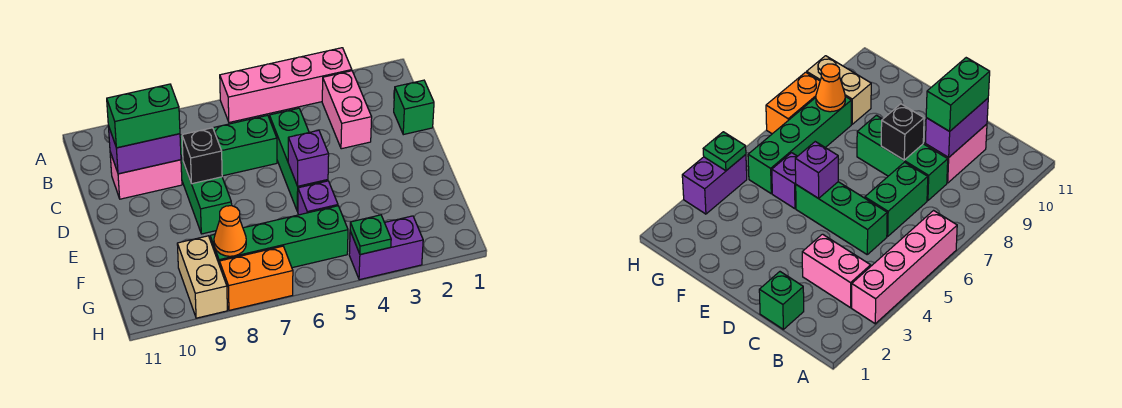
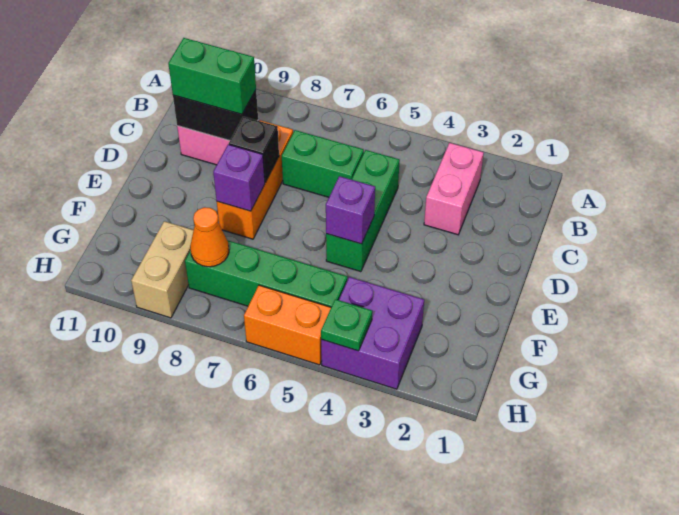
pink 1x4 brick [220,48,352,122] -> none
green 1x1 brick [394,80,434,135] -> none
green 1x3 brick [180,135,232,234] -> orange 1x3 brick [217,120,293,239]
purple 1x2 brick [108,126,181,174] -> black 1x2 brick [173,90,258,141]
purple 1x1 brick [298,181,338,215] -> purple 1x1 brick moved to [213,144,265,211]
purple 1x2 brick [349,216,423,280] -> purple 2x2 brick [321,277,424,389]
orange 1x2 brick [220,246,293,310] -> orange 1x2 brick moved to [244,285,331,365]

